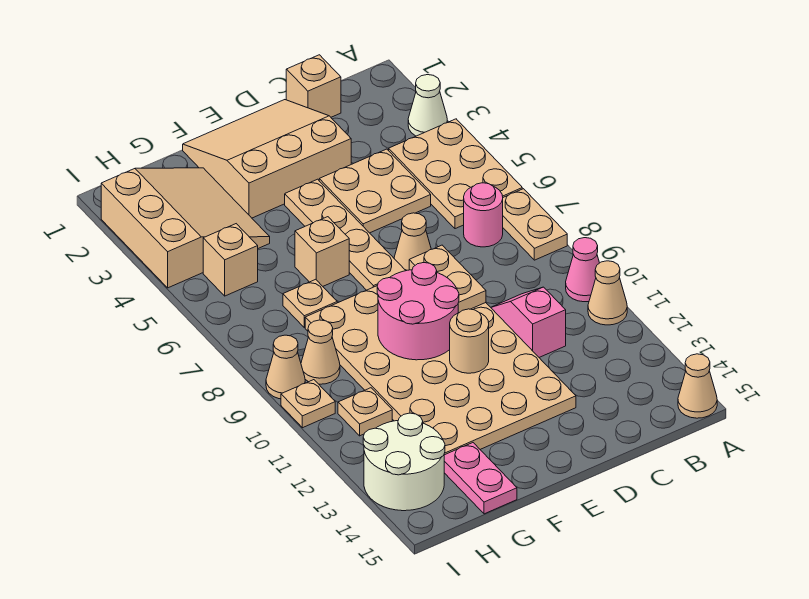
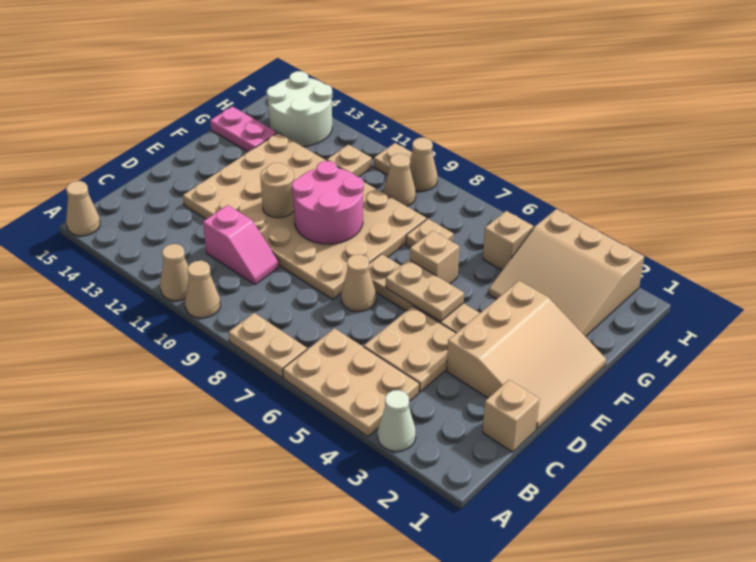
pink 1x1 cone [566,238,599,302] -> tan 1x1 cone [185,261,220,318]
pink 1x1 round brick [464,183,503,247] -> none
tan 1x2 plate [409,245,486,313] -> tan 1x2 plate moved to [386,260,464,321]

